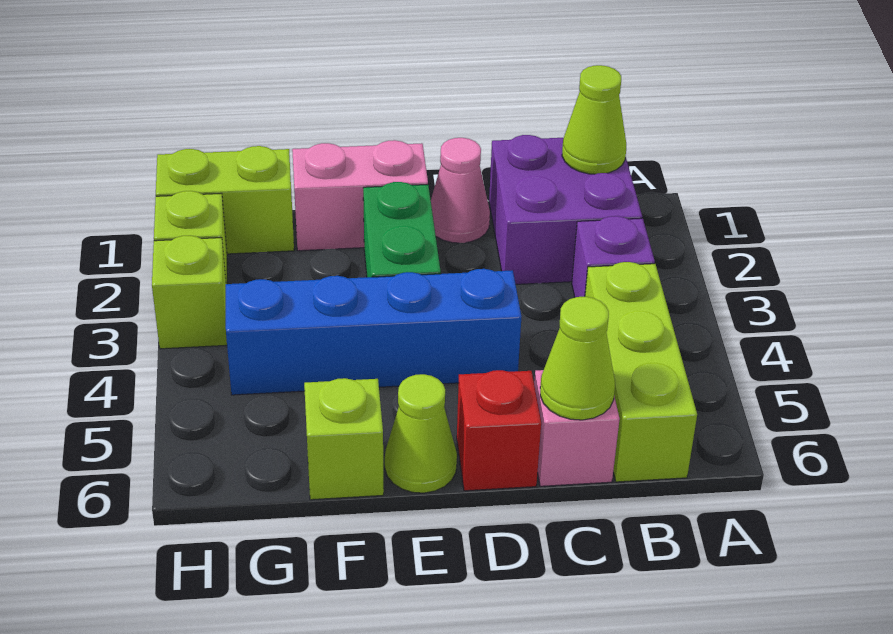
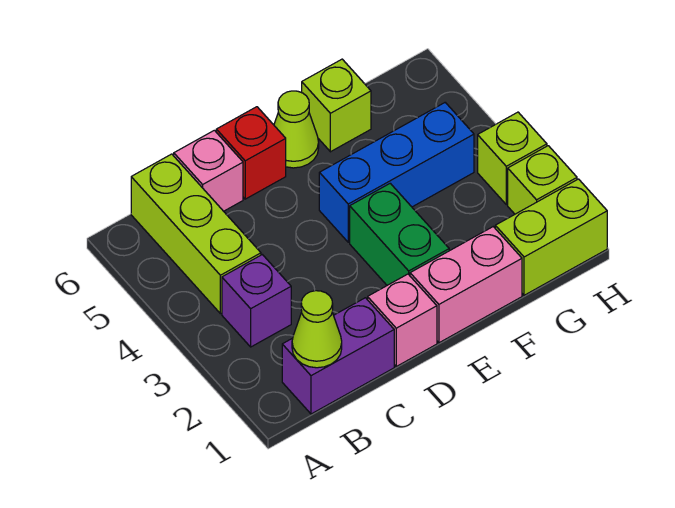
purple 2x2 brick [489,135,642,284] -> purple 1x2 brick [282,298,394,414]
lime 1x1 cone [540,297,615,420] -> none
pink 1x1 cone [431,138,490,243] -> pink 1x1 brick [368,274,437,366]
blue 1x4 brick [226,269,521,395] -> blue 1x3 brick [319,103,474,242]

